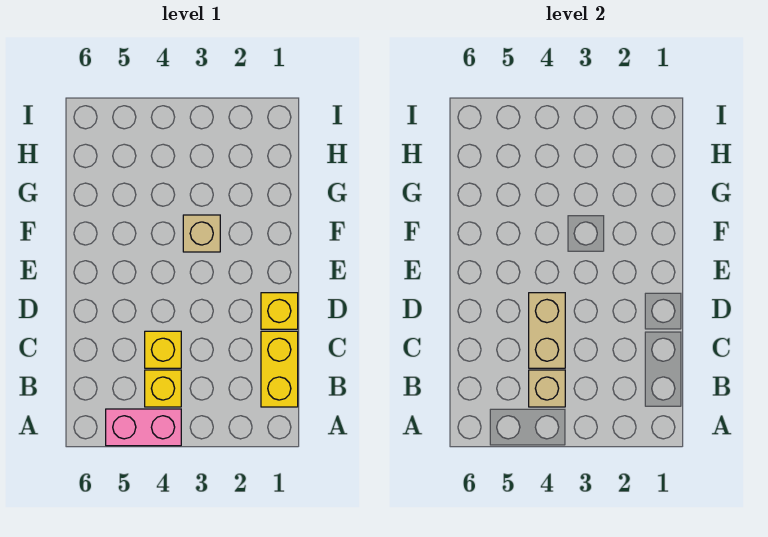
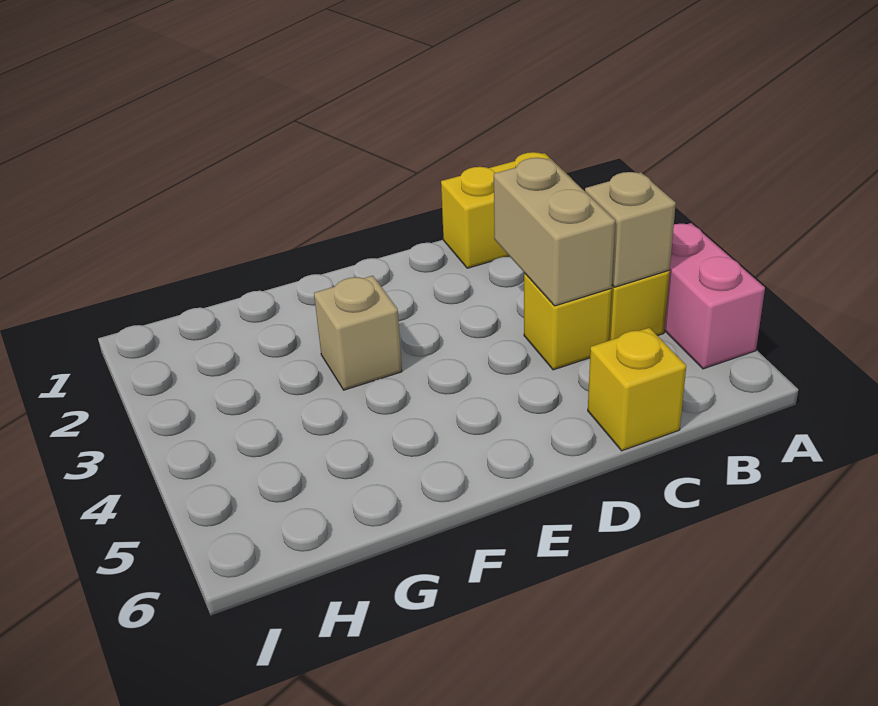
tan 1x2 brick [529,293,565,368] -> tan 1x2 brick turned to [494,158,615,306]
yellow 1x1 brick [261,293,298,329] -> yellow 1x1 brick moved to [588,328,686,451]

